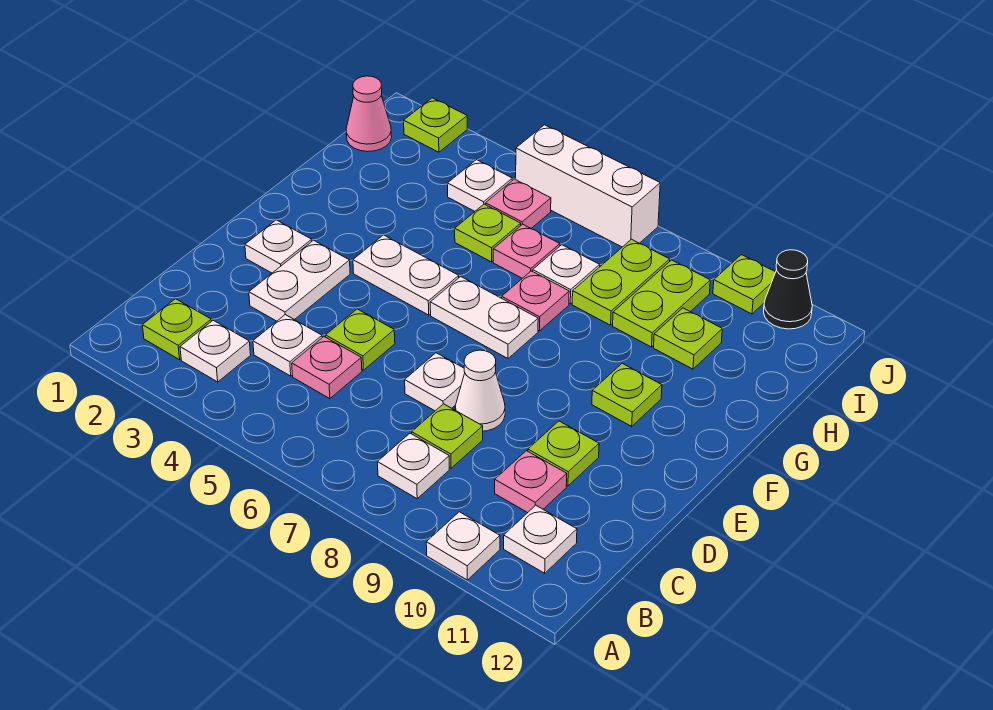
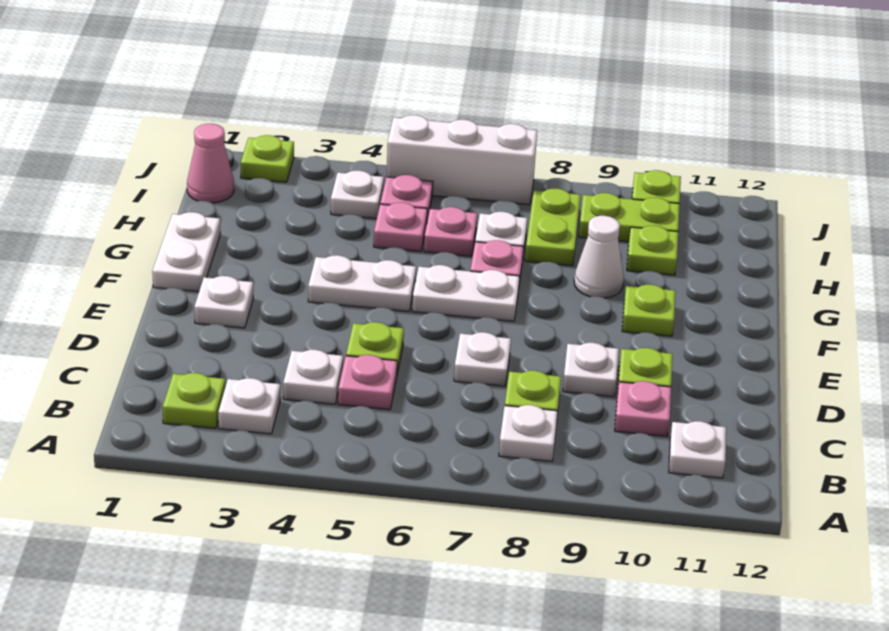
white 1x1 plate [426,512,500,580] -> white 1x1 plate moved to [563,343,619,397]
white 1x2 plate [249,240,350,321] -> white 1x2 plate moved to [152,212,220,292]
white 1x1 cone [455,350,505,431] -> white 1x1 cone moved to [574,216,624,298]
lime 1x1 plate [455,204,521,262] -> pink 1x1 plate [374,202,427,252]
lime 1x2 plate [613,260,710,347] -> lime 1x2 plate turned to [579,193,680,242]
black 1x1 cone [764,250,812,329] -> none

